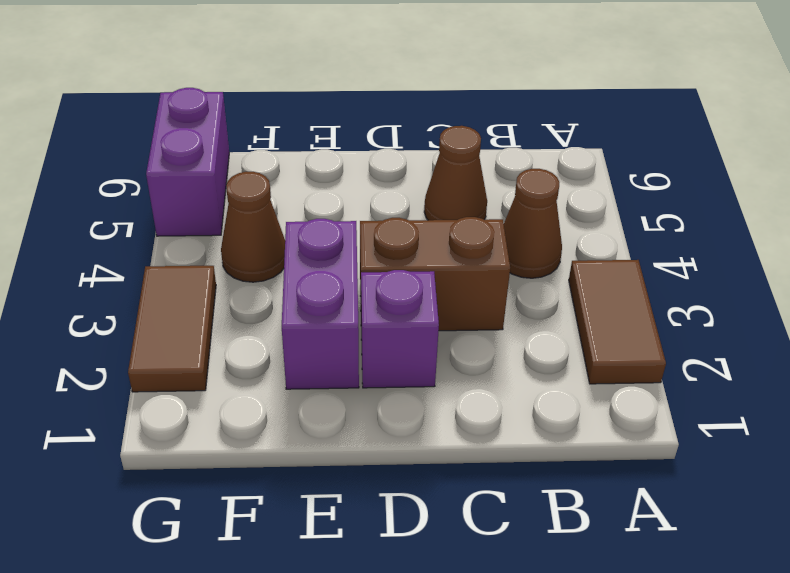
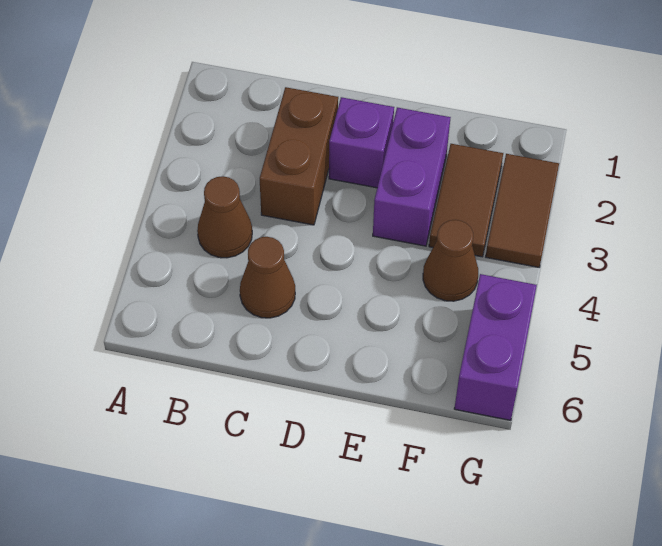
brown 1x2 tile [569,260,666,384] -> brown 1x2 tile moved to [429,144,503,257]
brown 1x2 brick [360,217,510,331] -> brown 1x2 brick turned to [260,87,338,225]

